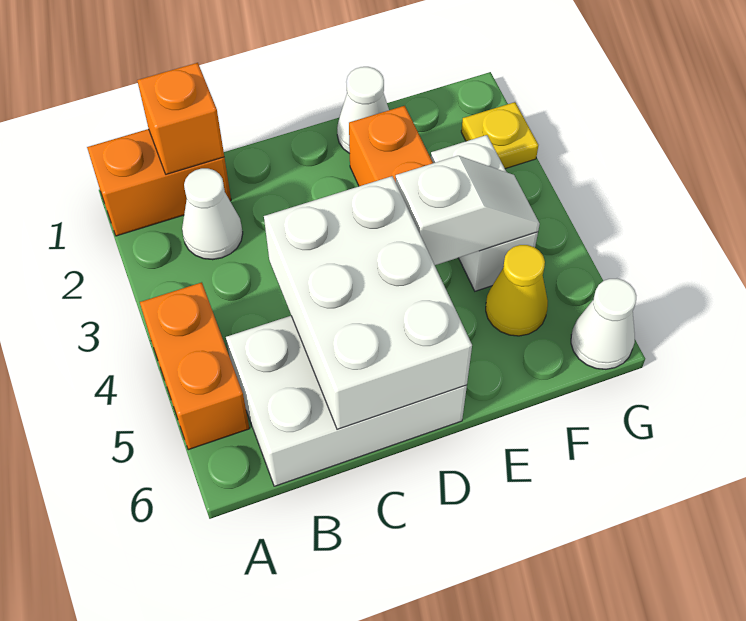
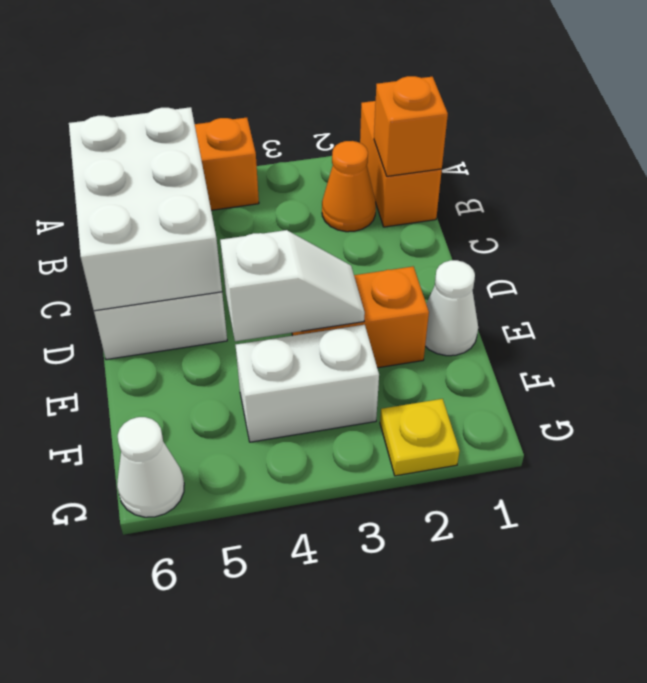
white 1x1 cone [182,168,243,260] -> orange 1x1 cone [322,141,376,232]
white 2x3 brick [264,176,472,430] -> white 2x3 brick turned to [69,107,222,311]
white 1x2 slope [396,156,540,265] -> white 1x2 slope turned to [220,230,365,341]
yellow 1x1 cone [486,245,548,336] -> none

